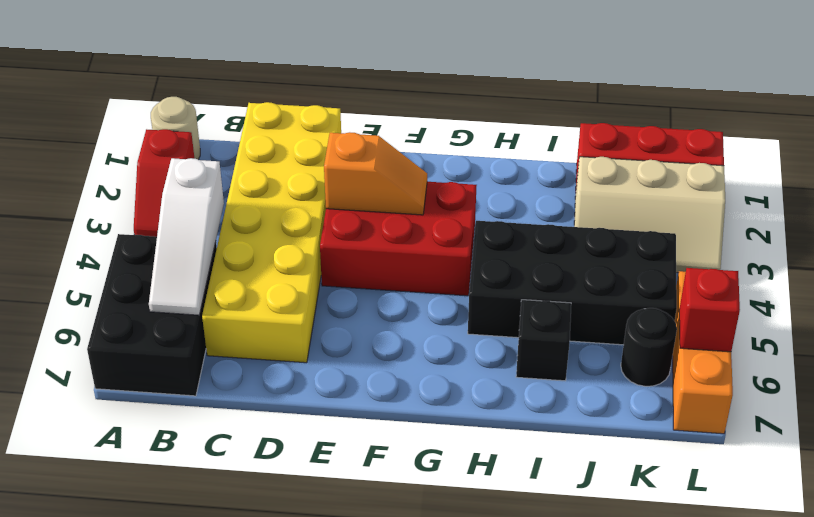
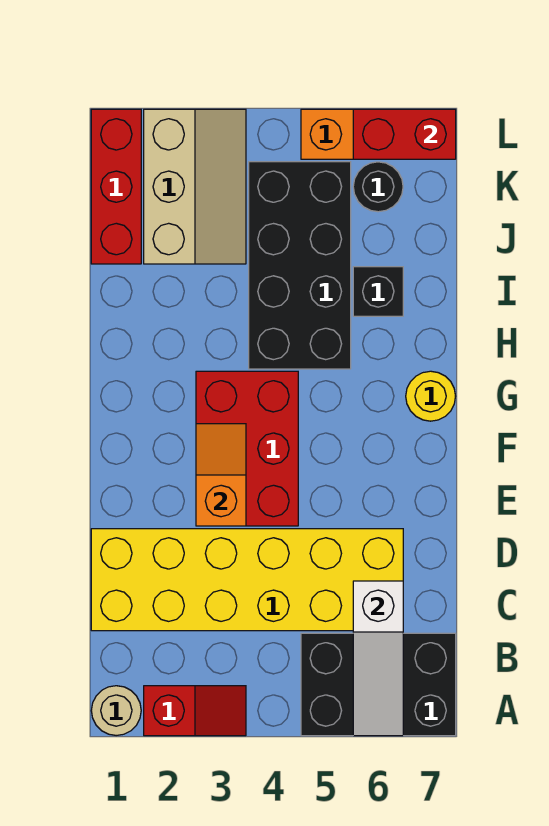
white 1x3 slope [149,158,224,315] -> white 1x3 slope turned to [353,581,403,736]
none -> yellow 1x1 round brick [406,371,456,421]
red 1x1 brick [679,268,740,352] -> red 1x2 brick [353,109,456,159]

